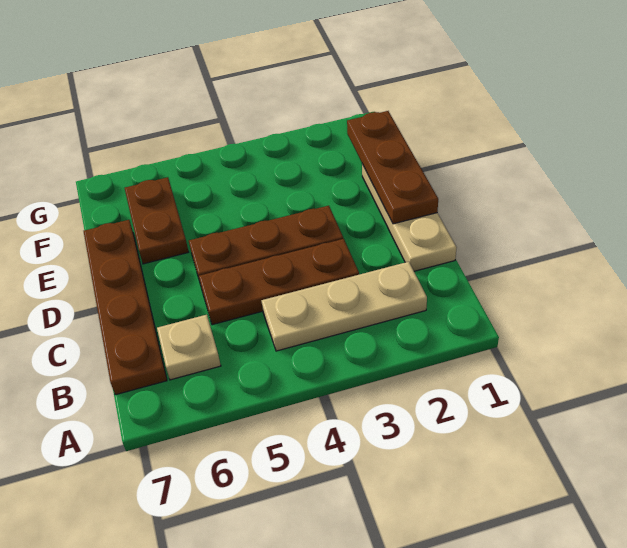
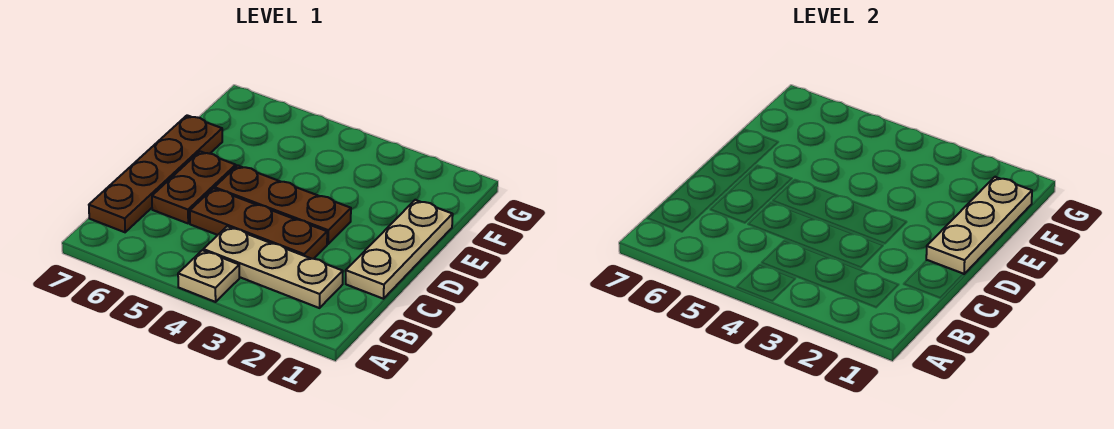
tan 1x1 plate [157,315,221,380] -> tan 1x1 plate moved to [178,250,239,302]
brown 1x3 plate [347,111,438,224] -> tan 1x3 plate [926,177,1032,274]
brown 1x2 plate [125,177,189,264] -> brown 1x2 plate moved to [152,151,236,223]

